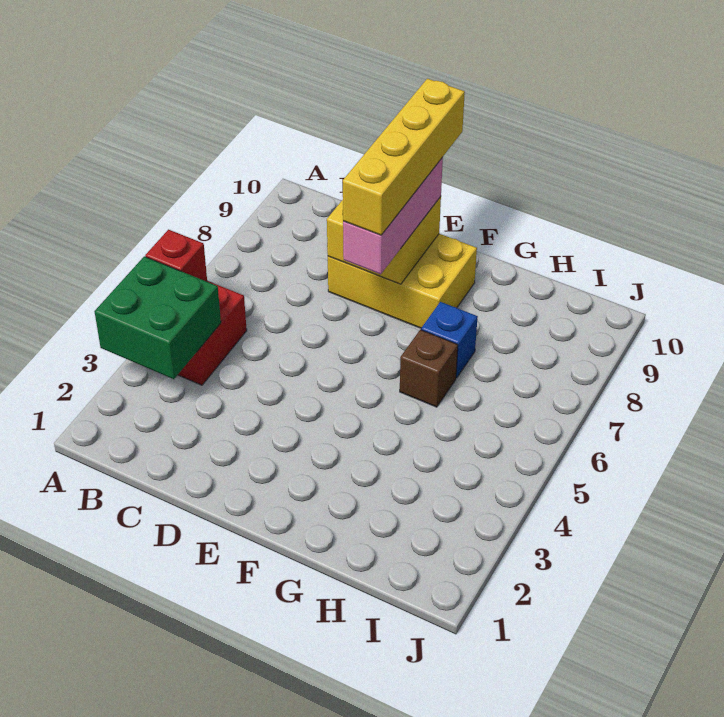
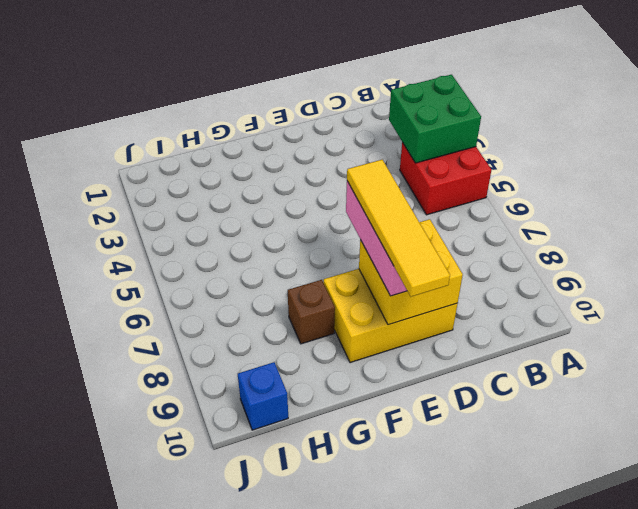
red 1x1 brick [145,230,207,281] -> none
yellow 1x4 brick [343,79,465,235] -> yellow 1x4 tile [347,160,450,297]
brown 1x1 brick [400,330,458,407] -> brown 1x1 brick moved to [288,280,335,344]
blue 1x1 brick [421,302,478,378] -> blue 1x1 brick moved to [238,362,288,430]

